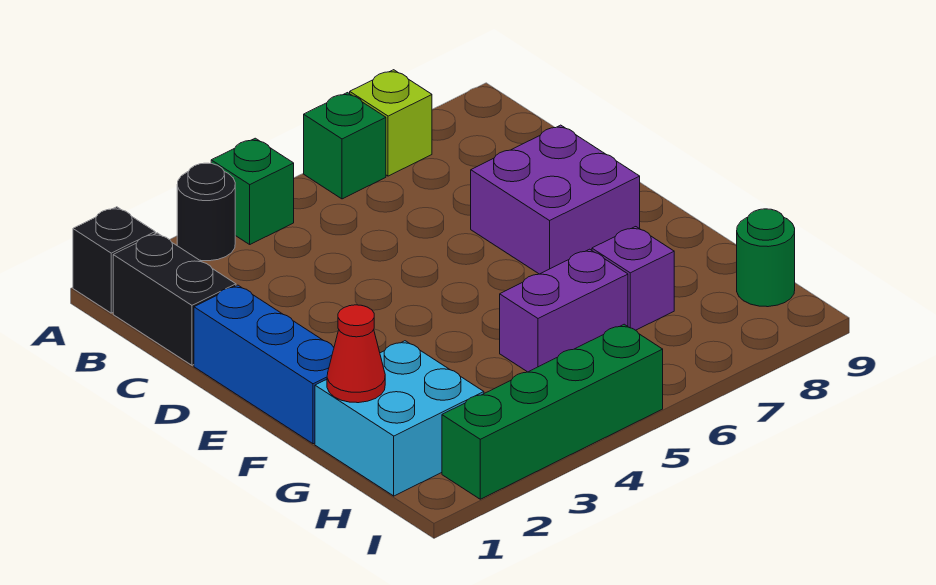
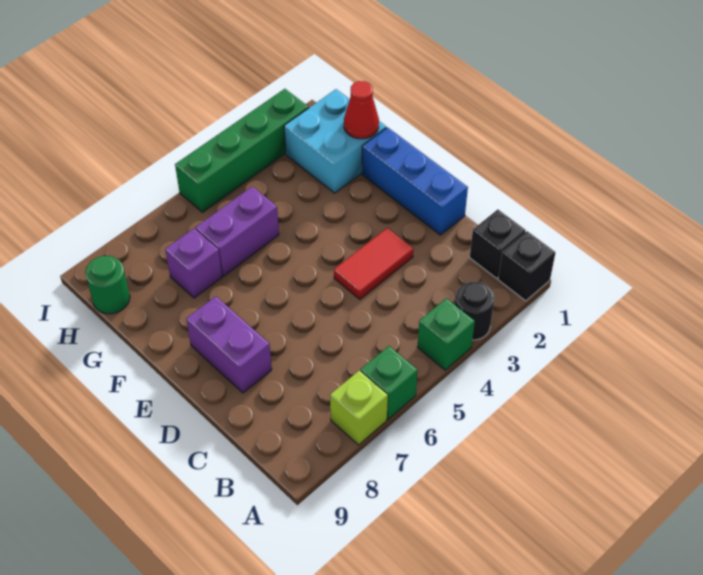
black 1x2 brick [113,233,236,365] -> black 1x1 brick [470,210,526,278]
none -> red 1x2 tile [334,228,413,299]
purple 2x2 brick [471,125,640,274] -> purple 1x2 brick [186,296,272,393]

